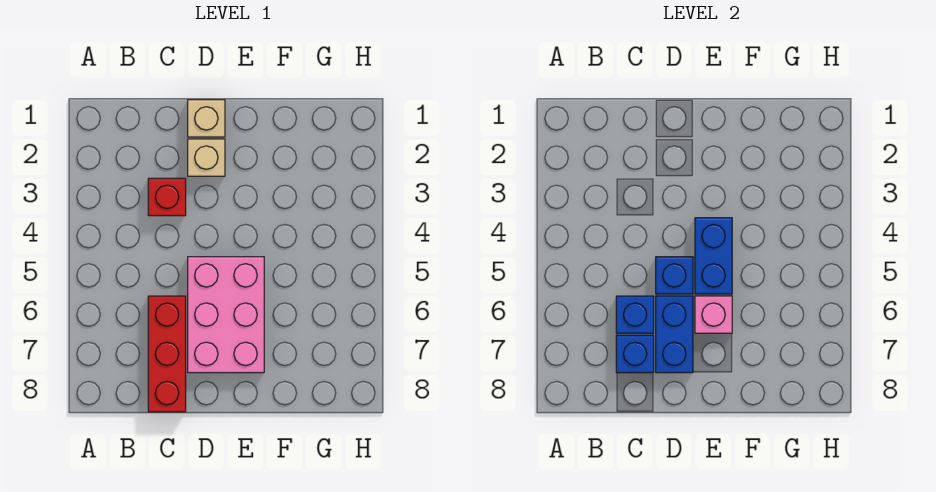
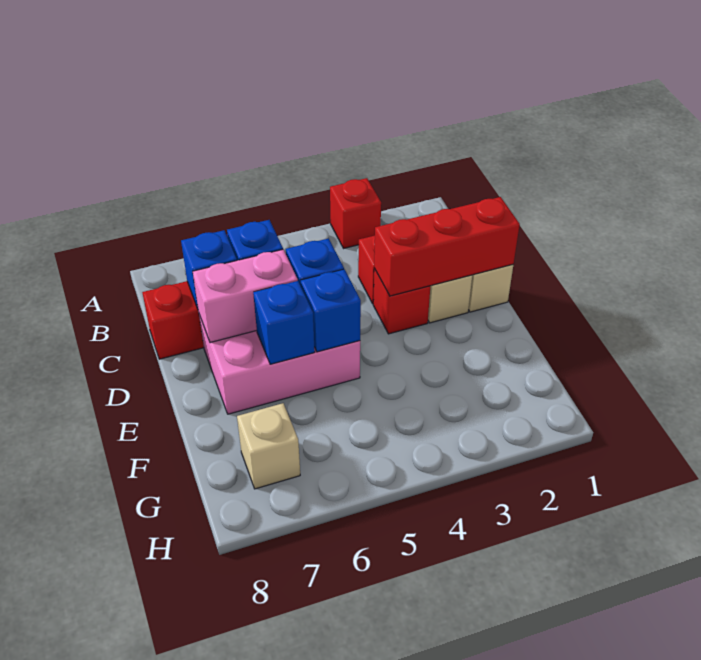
none -> red 1x1 brick [330,178,381,248]
none -> red 1x3 brick [374,197,520,296]
none -> red 1x1 brick [373,269,430,334]
blue 1x2 brick [656,296,693,373] -> pink 1x2 brick [193,250,298,343]
blue 1x2 brick [695,218,732,294] -> blue 1x1 brick [301,269,361,352]
pink 1x1 brick [695,296,732,333] -> blue 1x1 brick [253,281,315,364]
none -> tan 1x1 brick [237,403,300,489]

